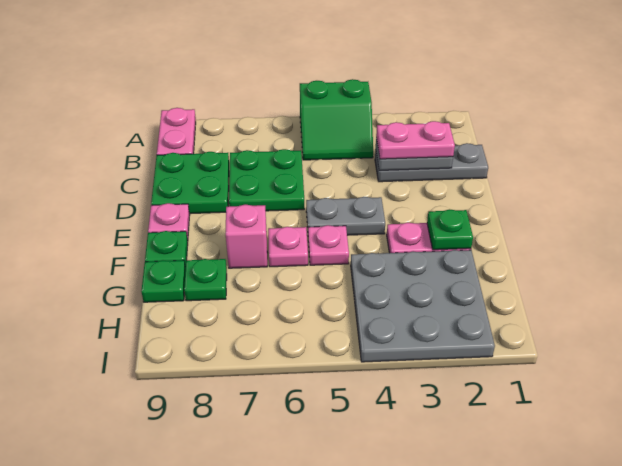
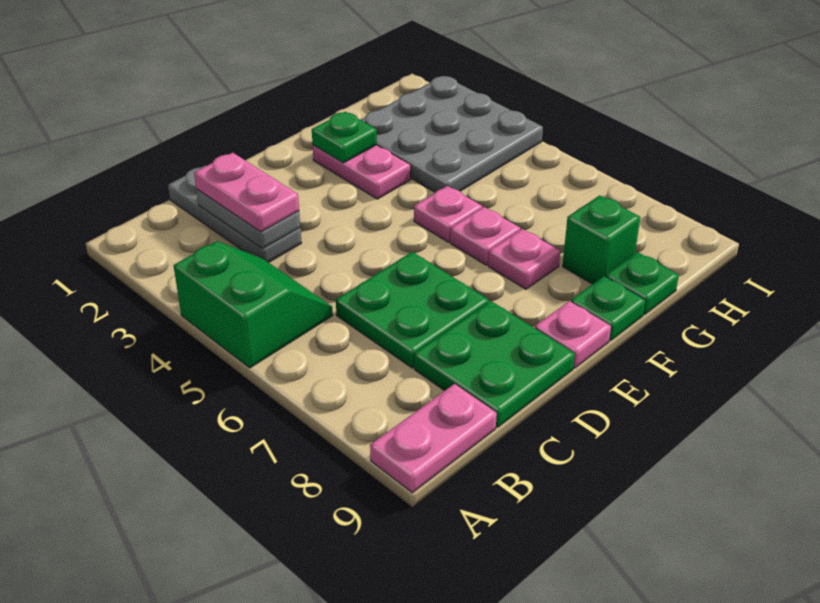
grey 1x2 plate [306,197,385,235] -> none
pink 1x1 brick [226,205,267,268] -> pink 1x1 plate [488,229,560,289]
green 1x1 plate [184,259,227,301] -> green 1x1 brick [563,195,640,284]

